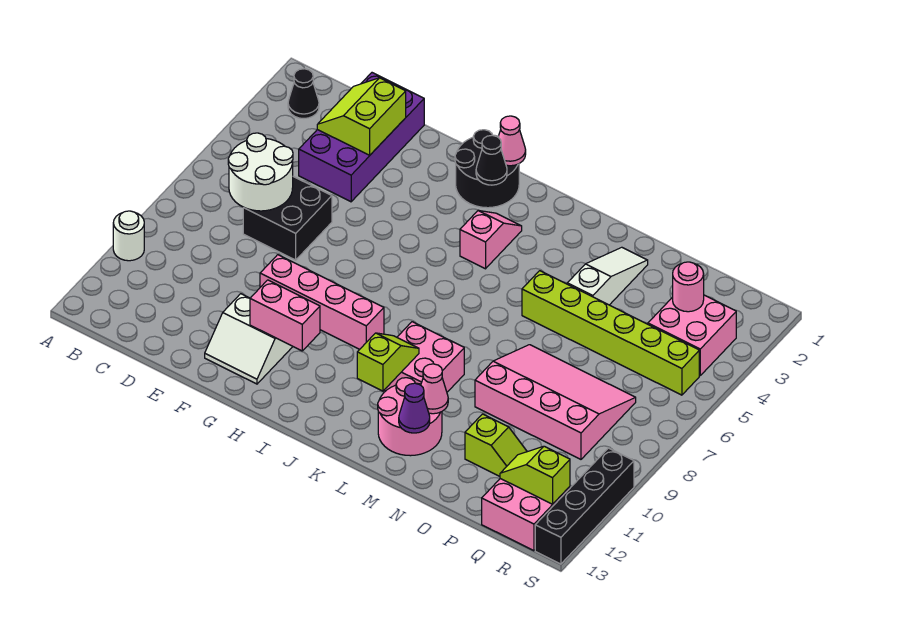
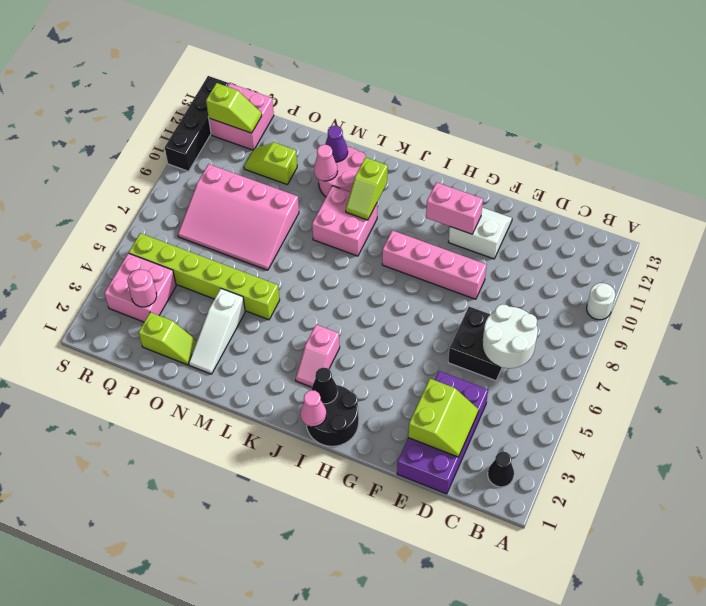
none -> lime 1x2 slope [139,312,197,365]

